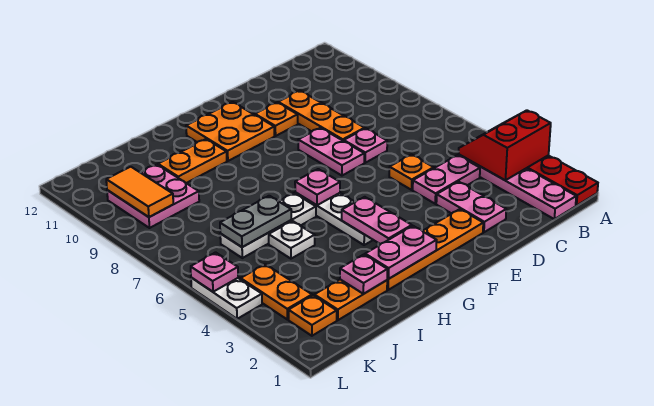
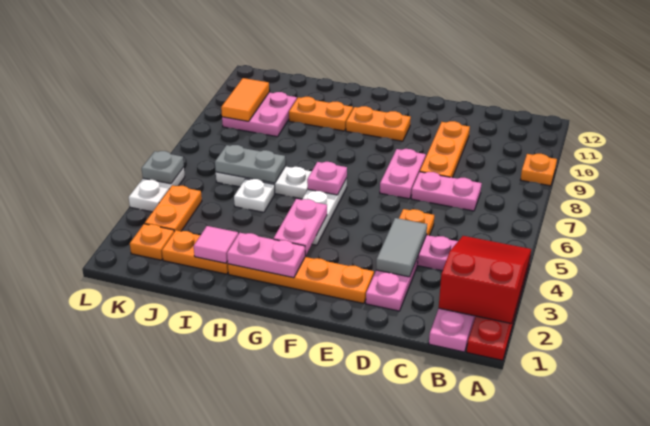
red 2x2 slope [459,110,551,180] -> red 2x3 slope [439,236,531,324]
none -> grey 1x2 tile [376,218,427,277]
pink 1x1 plate [344,128,387,163] -> pink 1x2 plate [411,172,482,211]
orange 1x1 plate [255,103,298,136] -> orange 1x1 plate moved to [521,154,557,186]
orange 2x2 plate [186,102,274,161] -> orange 1x2 plate [346,106,411,141]
pink 1x1 plate [340,255,387,294] -> pink 1x1 tile [194,226,238,263]
pink 1x1 plate [191,252,238,292] -> grey 1x1 plate [142,151,184,184]

